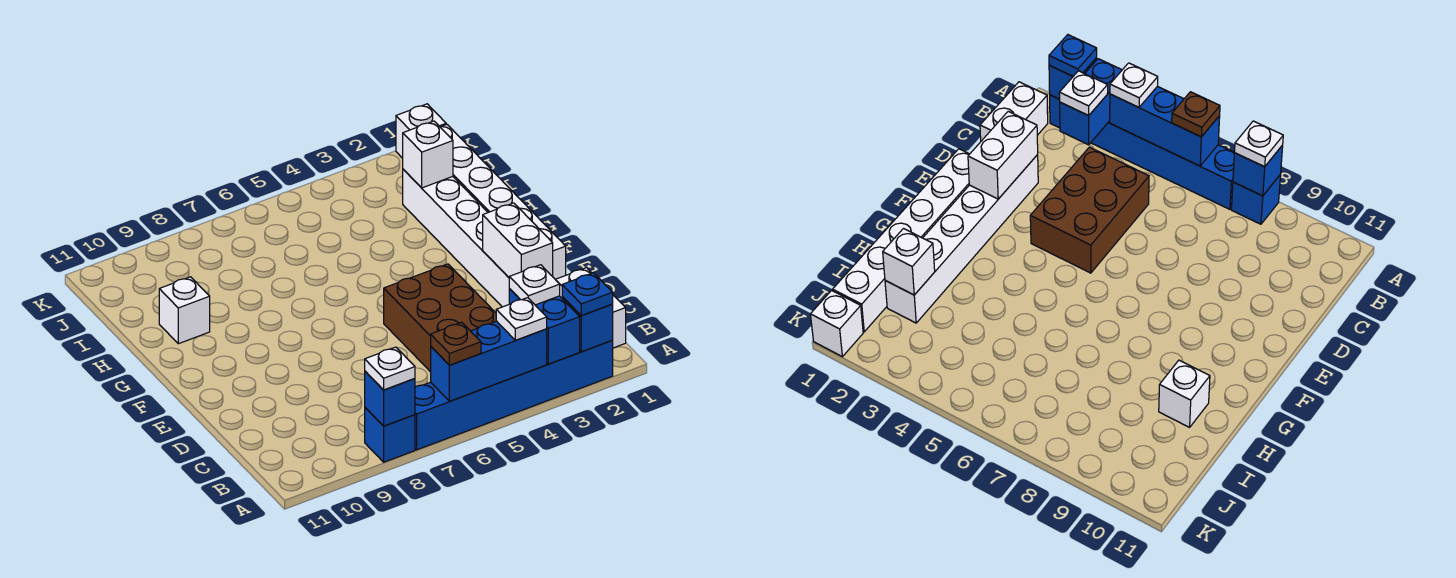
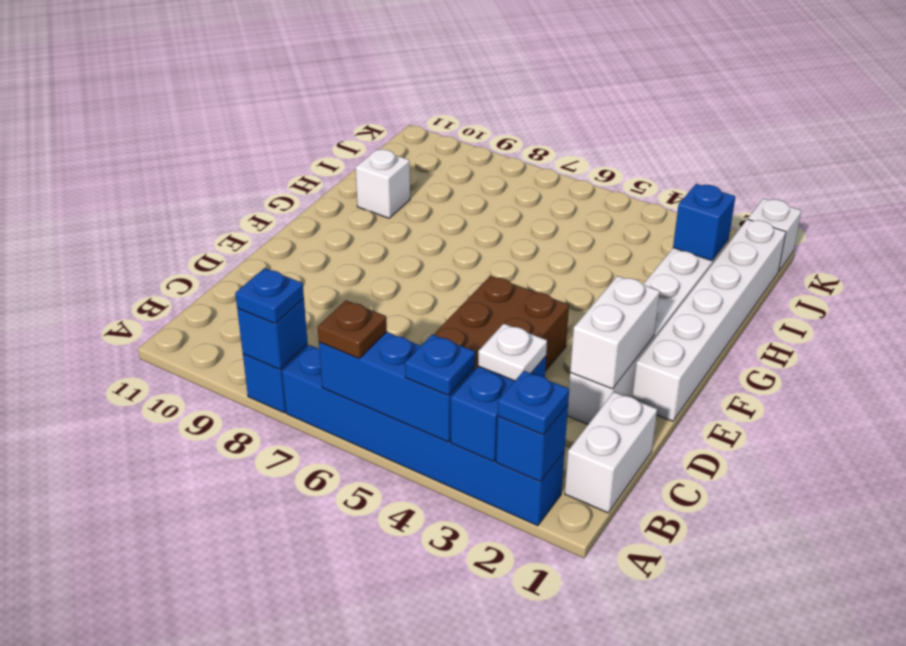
white 1x1 plate [496,298,547,340] -> blue 1x1 plate [405,334,475,396]
white 1x1 plate [365,347,415,390] -> blue 1x1 plate [235,268,304,323]
white 1x1 brick [403,121,453,188] -> blue 1x1 brick [673,184,735,261]

